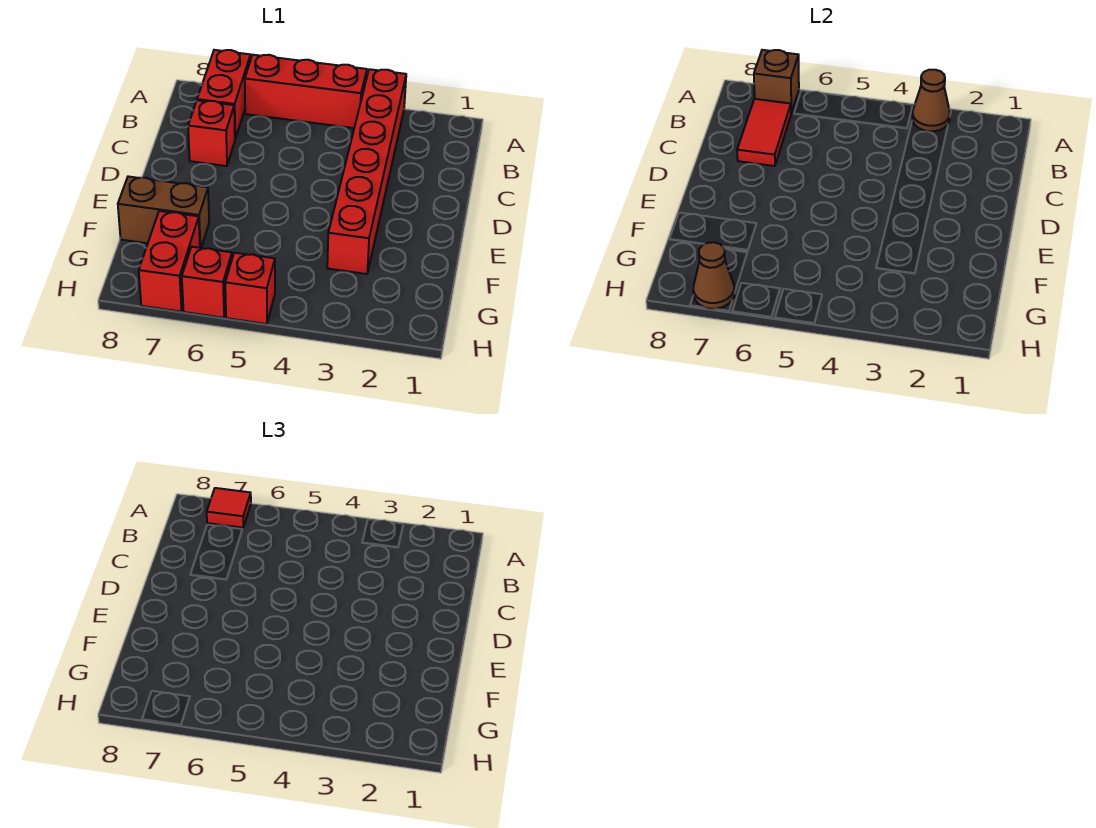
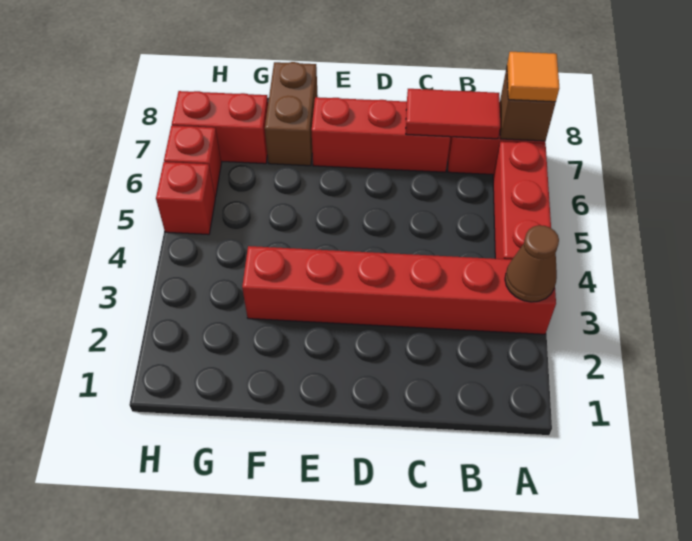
red 1x1 tile [207,488,251,528] -> orange 1x1 tile [507,52,559,102]
red 1x1 brick [188,100,235,166] -> red 1x3 brick [312,97,450,172]
brown 1x1 cone [693,242,735,309] -> none

